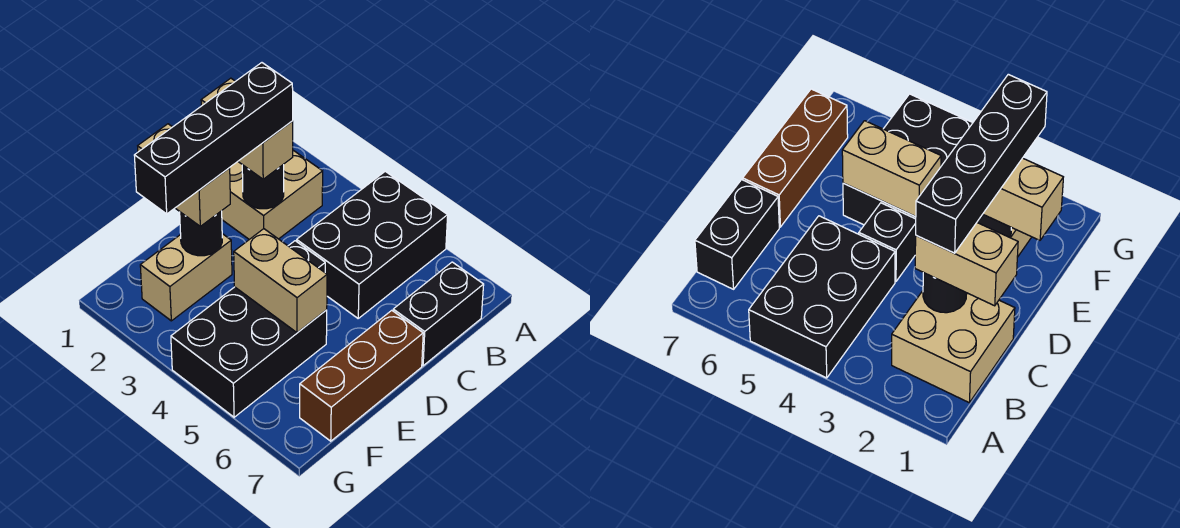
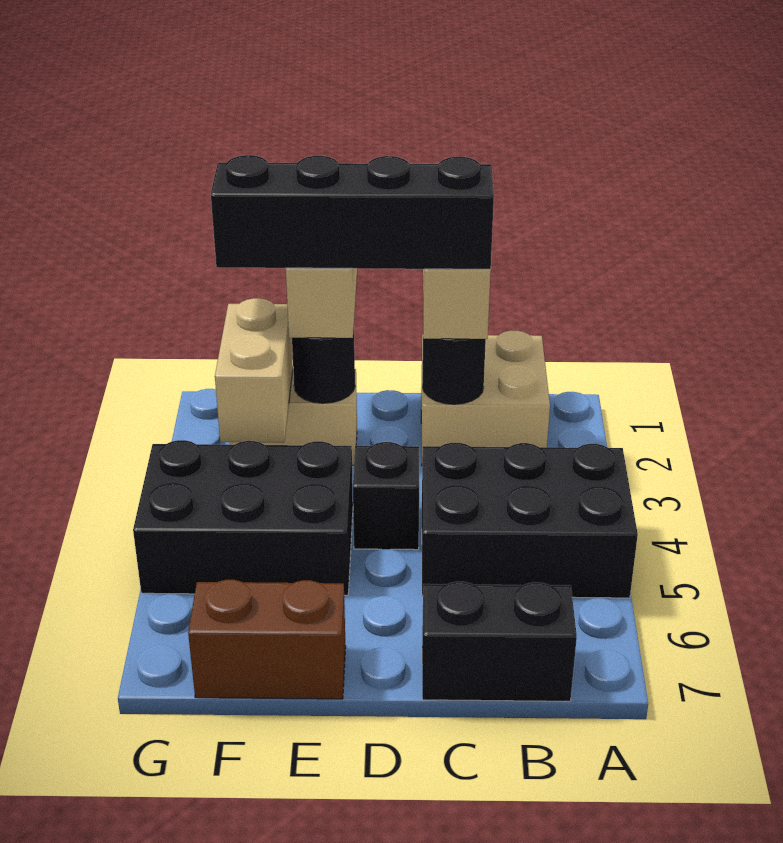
brown 1x3 brick [300,310,423,441] -> brown 1x2 brick [188,580,346,699]
tan 1x2 brick [234,229,327,333] -> tan 1x2 brick moved to [215,298,293,443]

